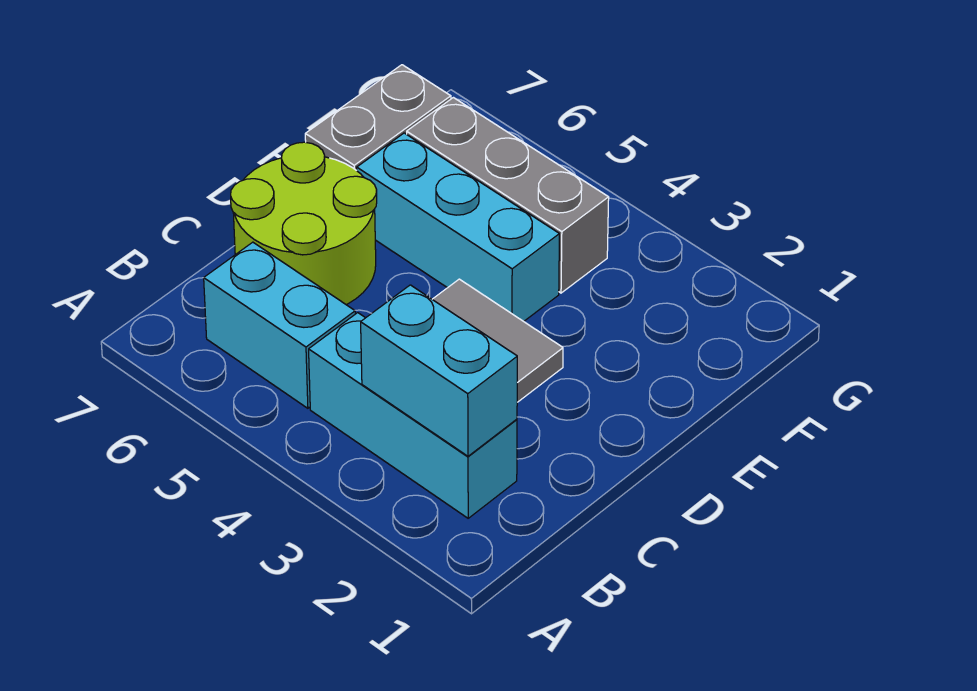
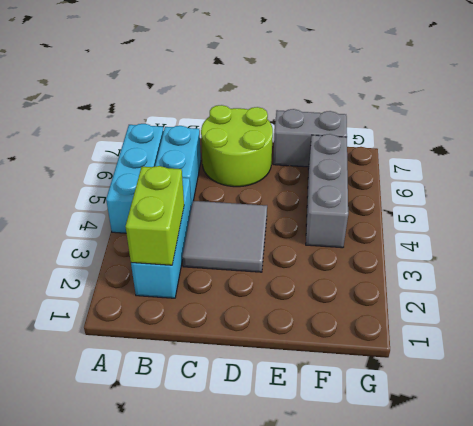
cyan 1x2 brick [361,285,517,456] -> lime 1x2 brick [126,166,184,265]
cyan 1x3 brick [357,133,559,321] -> cyan 1x3 brick moved to [106,124,164,233]

